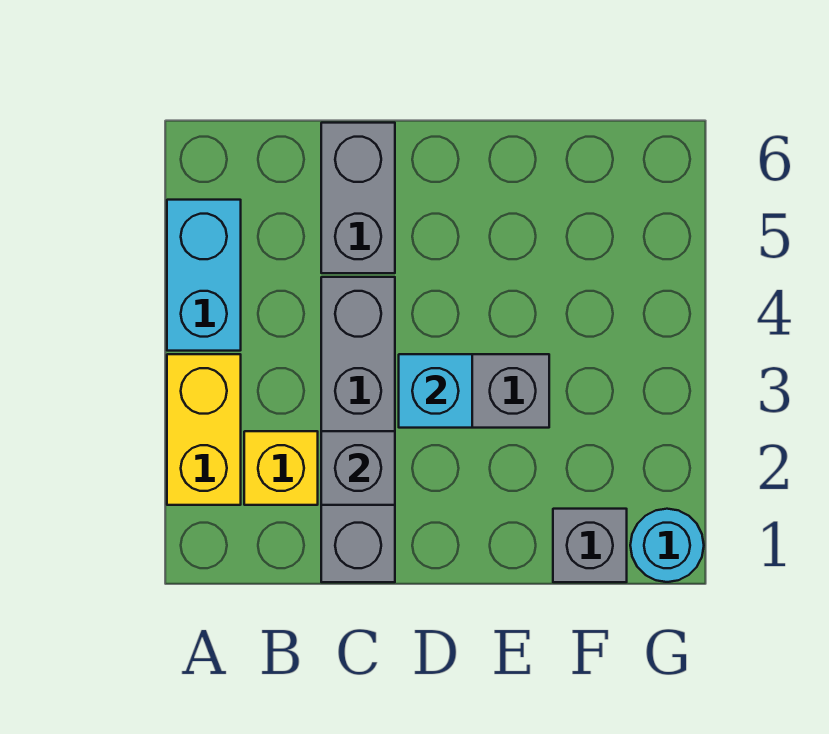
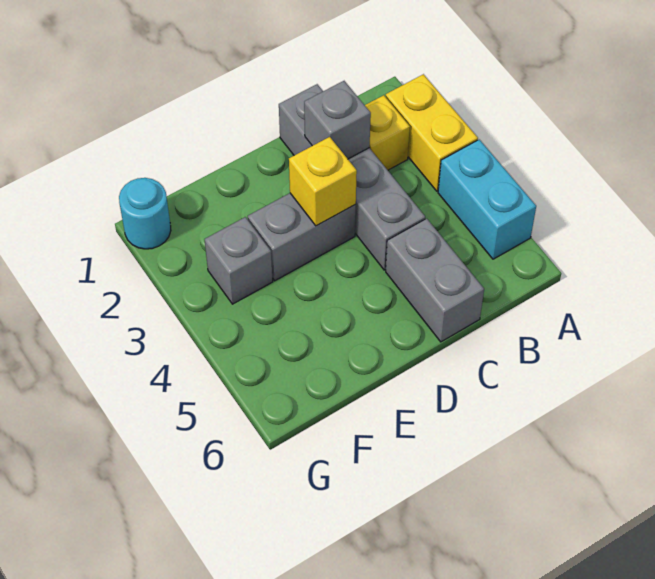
cyan 1x1 brick [399,354,472,428] -> yellow 1x1 brick [289,137,357,226]
grey 1x1 brick [553,509,627,582] -> grey 1x1 brick moved to [205,217,273,304]

